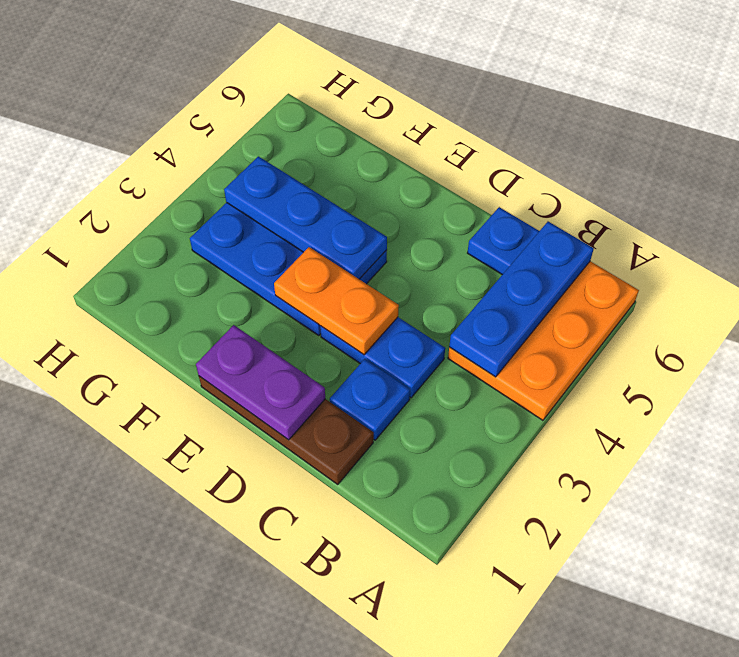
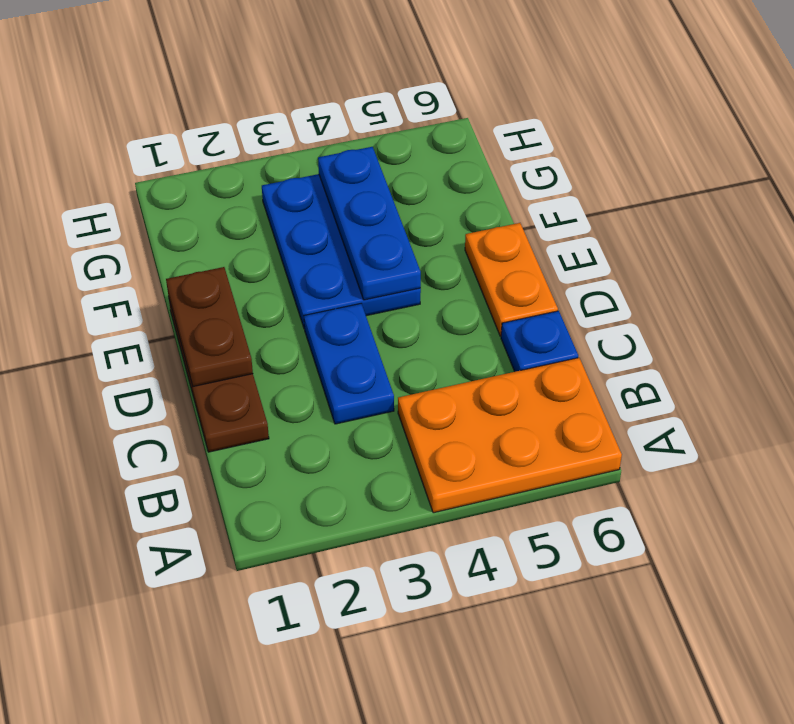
blue 1x3 plate [449,222,594,377] -> none
blue 1x1 plate [330,359,410,440] -> none
purple 1x2 plate [196,325,325,440] -> brown 1x2 plate [166,267,253,387]
orange 1x2 plate [274,247,399,355] -> orange 1x2 plate moved to [465,223,558,336]

